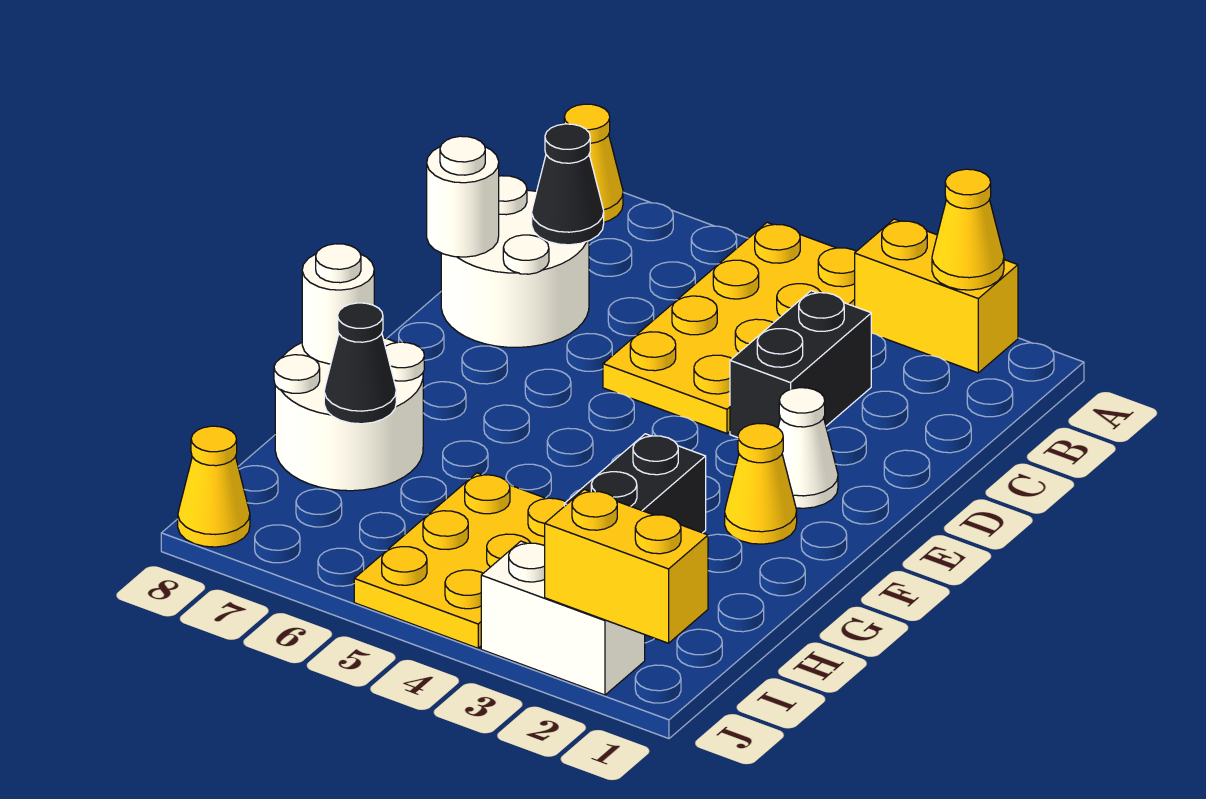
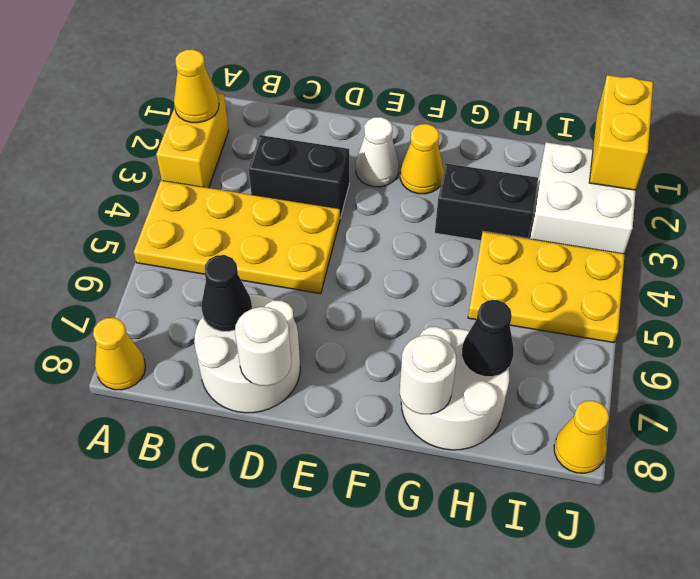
white 1x2 brick [481,541,645,695] -> white 2x2 brick [530,142,636,254]

